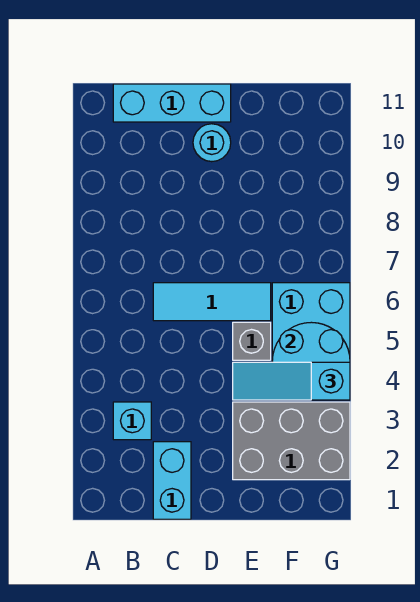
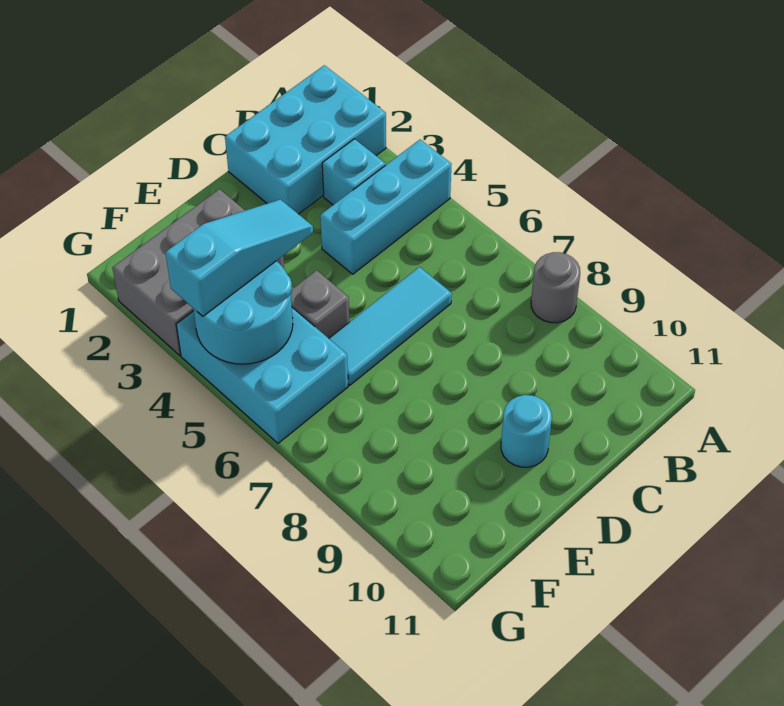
none -> grey 1x1 round brick [531,252,580,323]
cyan 1x3 brick [113,84,231,122] -> cyan 1x3 brick moved to [320,140,451,274]
cyan 1x2 brick [153,442,191,519] -> cyan 2x3 brick [225,65,386,214]

